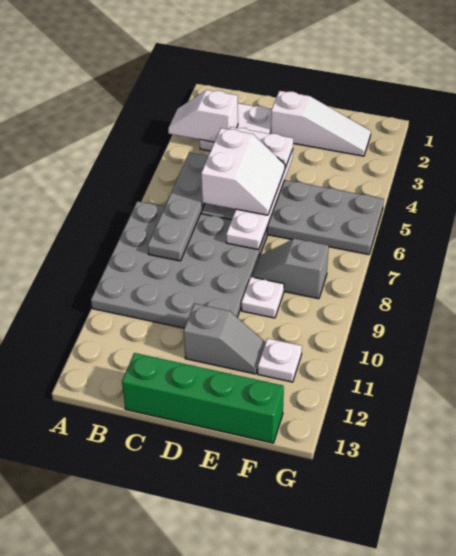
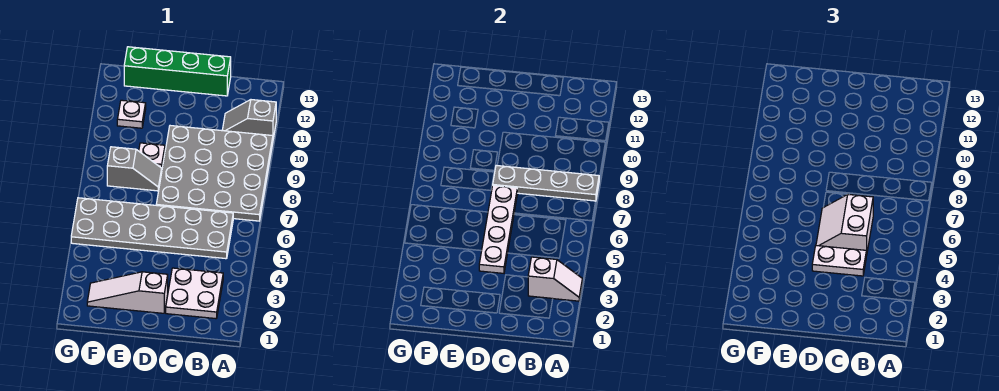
grey 1x4 plate [148,153,208,261] -> grey 1x4 plate turned to [493,165,599,201]
grey 1x2 slope [184,304,265,374] -> grey 1x2 slope moved to [222,100,276,139]

